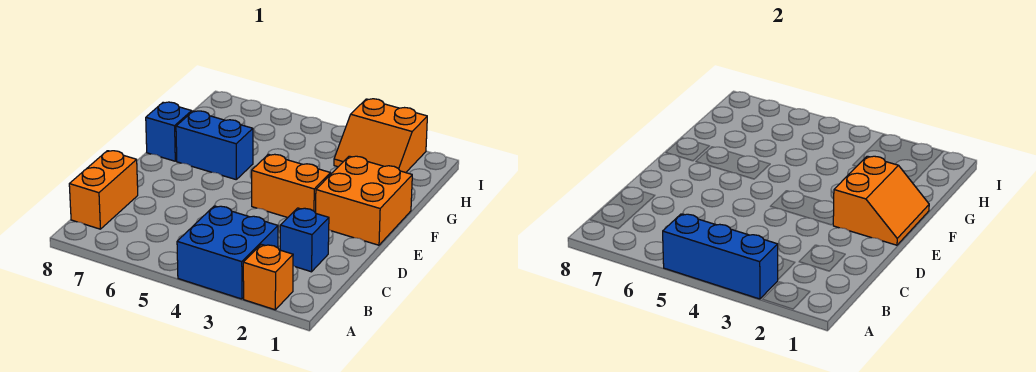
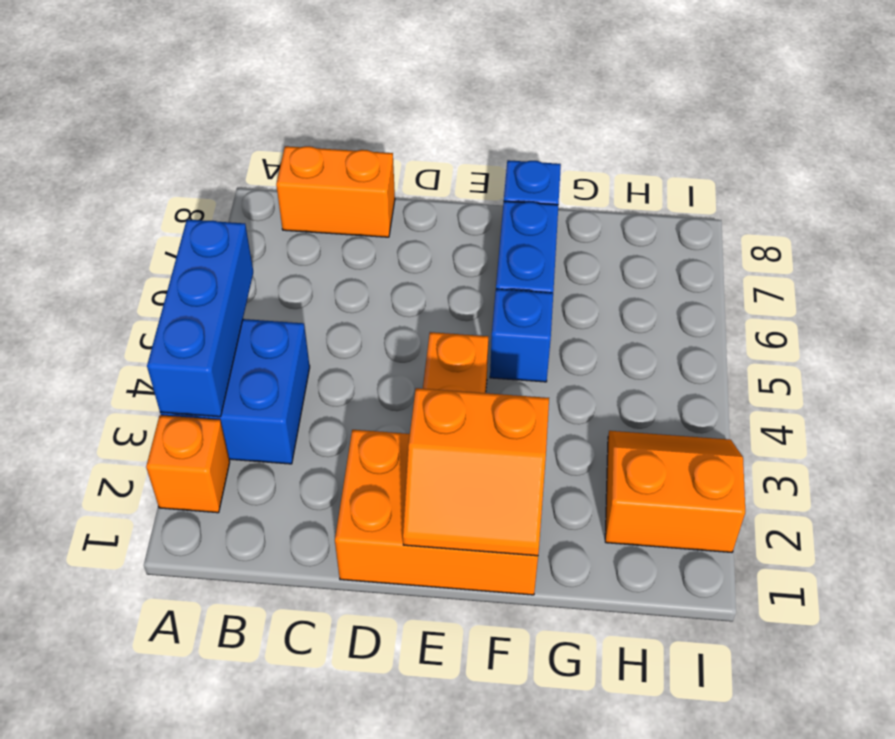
blue 1x1 brick [280,208,329,272] -> blue 1x1 brick moved to [490,289,553,382]
orange 2x2 brick [316,156,412,245] -> orange 2x3 brick [335,430,538,595]
orange 2x2 slope [334,99,427,173] -> orange 2x2 slope turned to [605,431,745,552]

